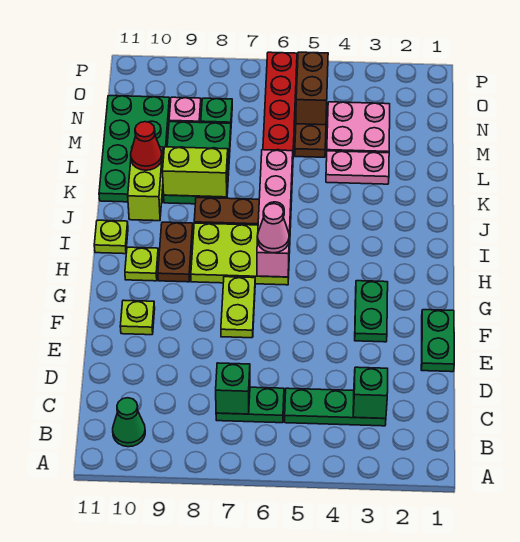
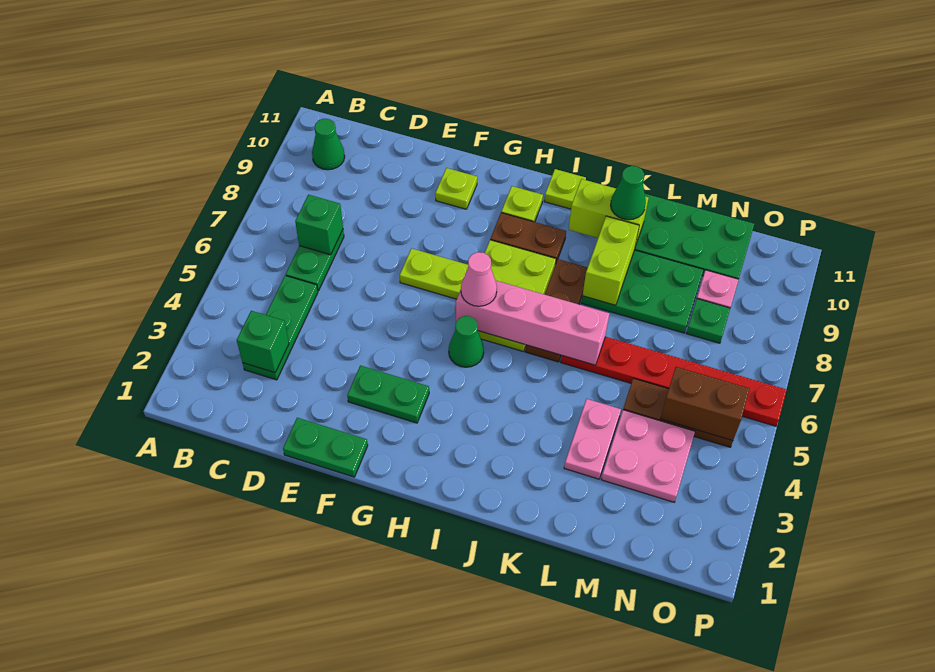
none -> green 1x1 cone [449,316,484,367]
red 1x1 cone [131,122,162,170] -> green 1x1 cone [611,166,646,220]

